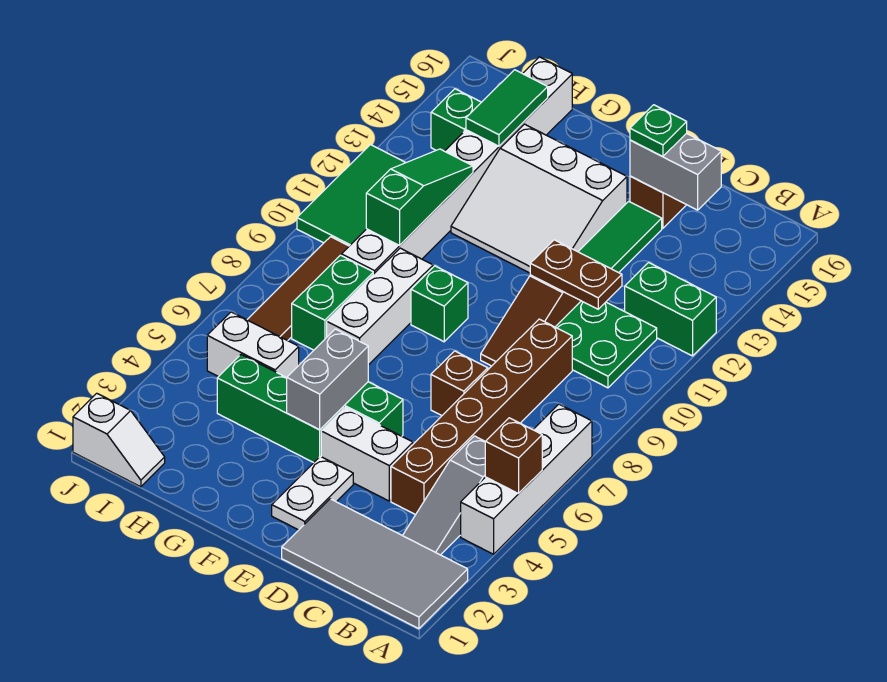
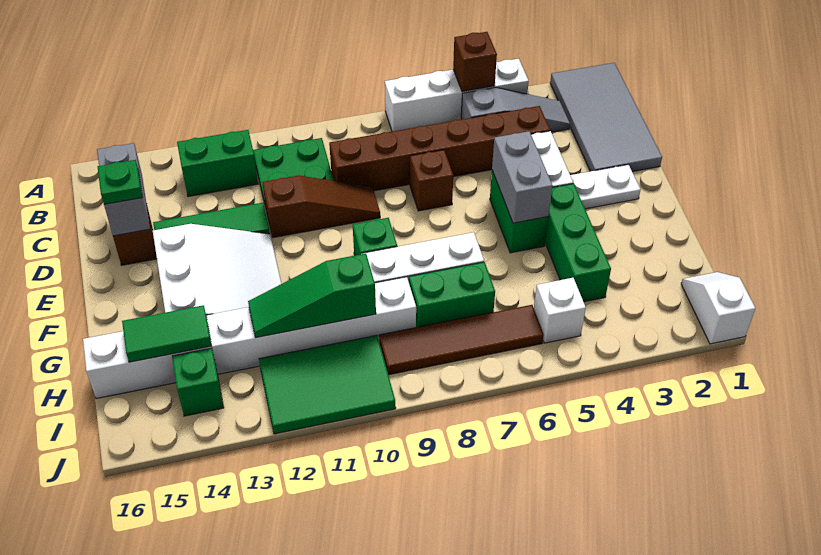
green 1x2 brick [625,263,716,356] -> green 1x2 brick turned to [177,130,258,197]
brown 1x2 plate [530,240,622,309] -> none
grey 1x2 brick [287,329,368,430] -> grey 1x2 brick turned to [492,131,553,223]
white 1x2 brick [207,312,299,378] -> white 1x1 brick [534,278,586,343]

